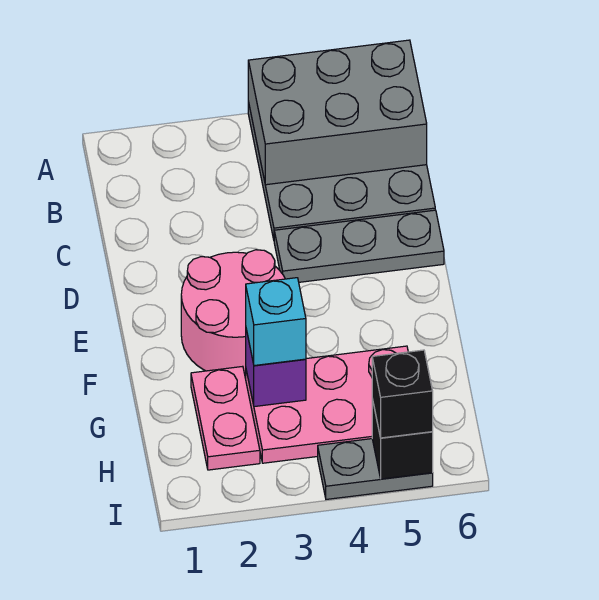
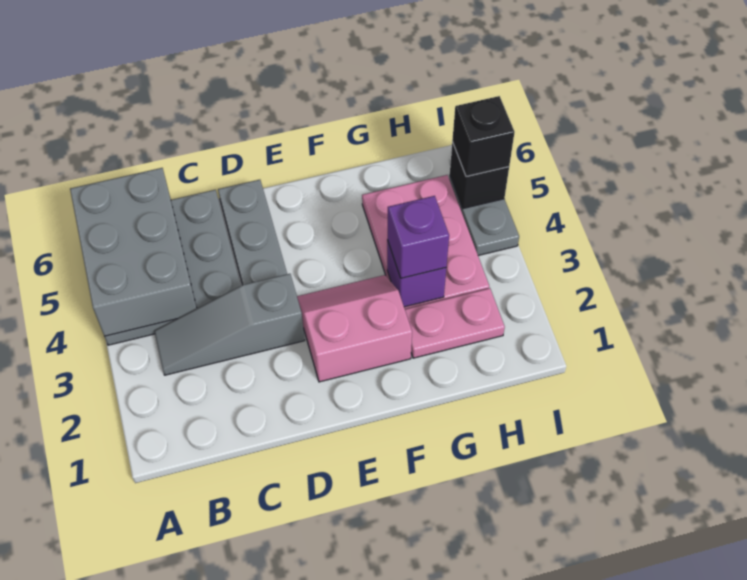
none -> grey 1x3 slope [154,274,305,375]
pink 2x2 round brick [181,250,285,377] -> pink 2x2 slope [297,275,412,382]
cyan 1x1 brick [246,278,306,366] -> purple 1x1 brick [387,196,449,278]

